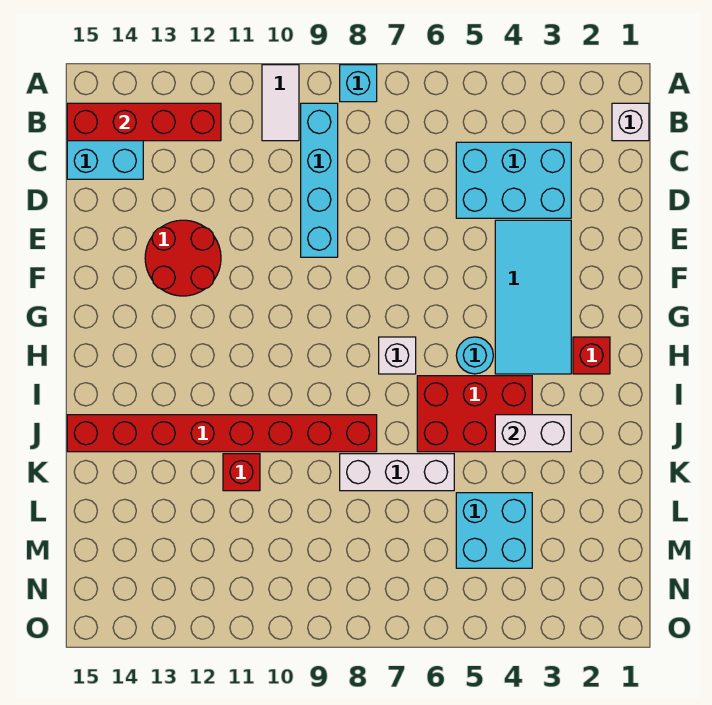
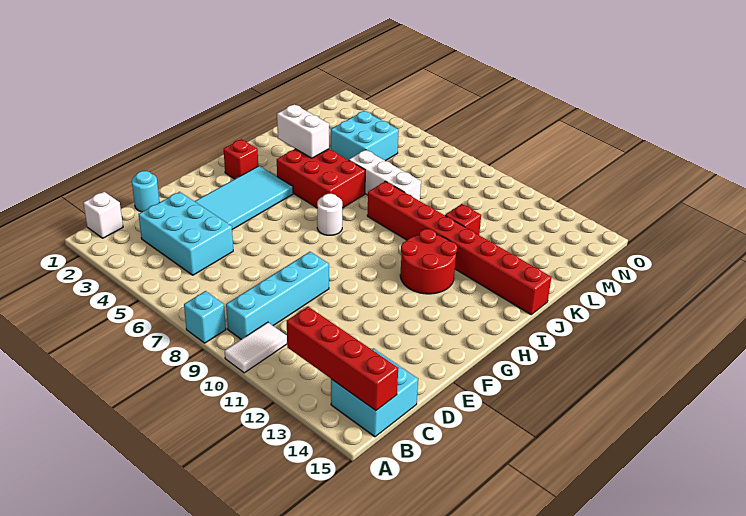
red 2x2 round brick [145,220,221,296] -> red 2x2 round brick moved to [400,229,457,294]
cyan 1x1 round brick [456,337,493,374] -> cyan 1x1 round brick moved to [132,171,160,212]
white 1x1 brick [379,337,416,374] -> white 1x1 round brick [317,194,342,235]

